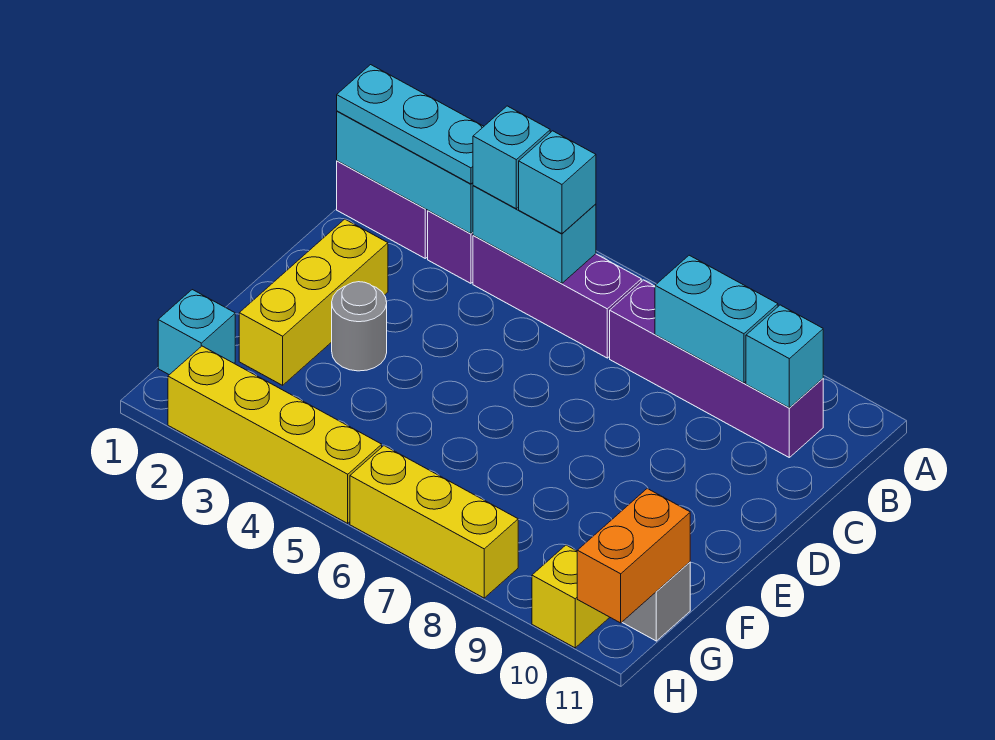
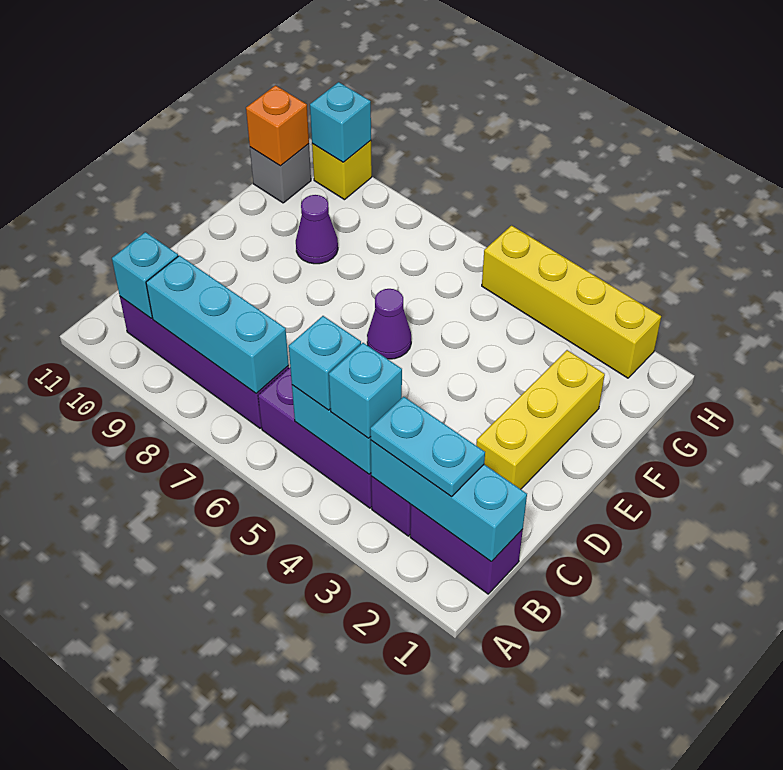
cyan 1x3 plate [337,65,484,184] -> cyan 1x2 plate [370,397,485,496]
cyan 1x2 brick [655,255,778,383] -> cyan 1x3 brick [146,255,289,393]
grey 1x1 round brick [332,282,387,371] -> none
none -> purple 1x1 cone [367,289,411,359]
none -> purple 1x1 cone [296,195,338,264]
cyan 1x1 brick [158,290,235,375] -> cyan 1x1 brick moved to [310,82,371,162]
orange 1x2 brick [577,489,690,623] -> orange 1x1 brick [246,85,309,166]
yellow 1x3 brick [350,446,518,598] -> none

